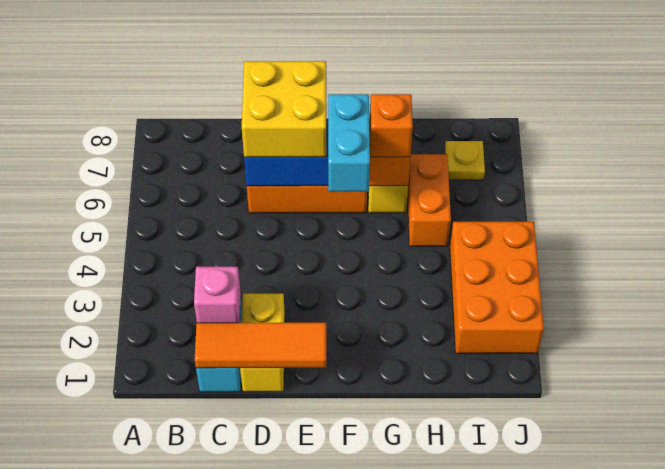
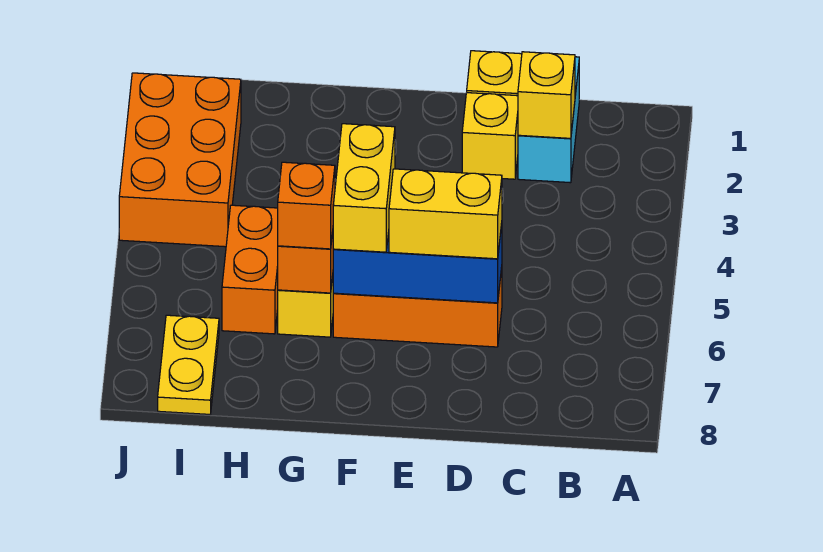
orange 1x3 tile [195,323,326,368] -> none
pink 1x1 brick [194,267,241,323] -> yellow 1x1 brick [518,52,575,138]
yellow 2x2 brick [242,61,326,157] -> yellow 1x2 brick [389,169,502,259]
cyan 1x2 brick [328,94,370,192] -> yellow 1x2 brick [333,124,395,252]
yellow 1x1 plate [445,141,485,180] -> yellow 1x2 plate [158,315,219,414]

